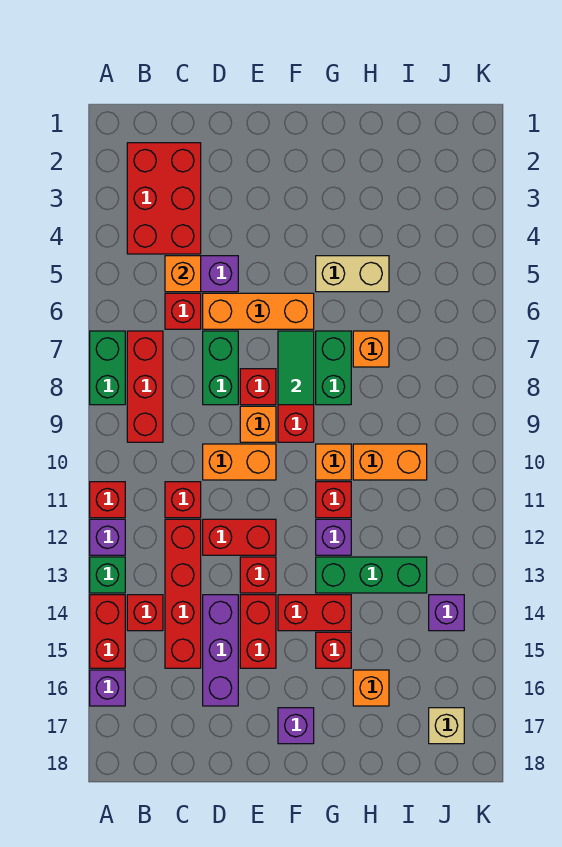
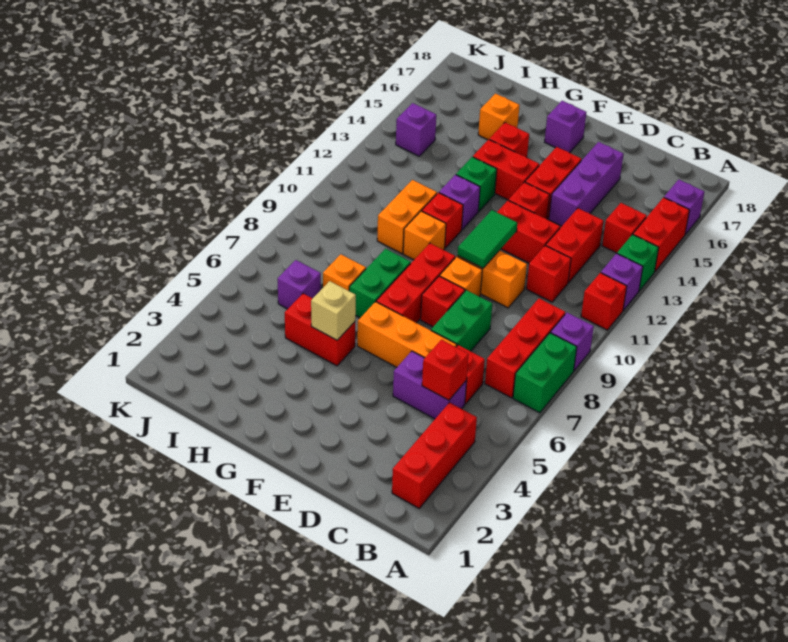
none -> purple 1x1 brick [551,313,594,370]
red 2x3 brick [127,143,201,254] -> red 1x3 brick [392,403,477,508]
orange 1x1 brick [165,256,201,292] -> red 1x1 brick [422,340,469,400]
red 1x4 brick [165,519,201,668] -> red 1x2 brick [546,208,603,283]
green 1x2 tile [278,331,314,405] -> green 1x2 tile moved to [458,210,517,268]
tan 1x2 brick [316,256,389,292] -> red 1x2 brick [285,294,355,366]
green 1x3 brick [316,557,427,593] -> green 1x1 brick [456,157,497,211]
orange 1x2 brick [353,444,427,480] -> orange 1x2 brick turned to [377,180,437,254]
none -> purple 1x1 brick [278,260,321,309]
tan 1x1 brick [429,708,464,744] -> tan 1x1 brick moved to [311,281,356,340]

